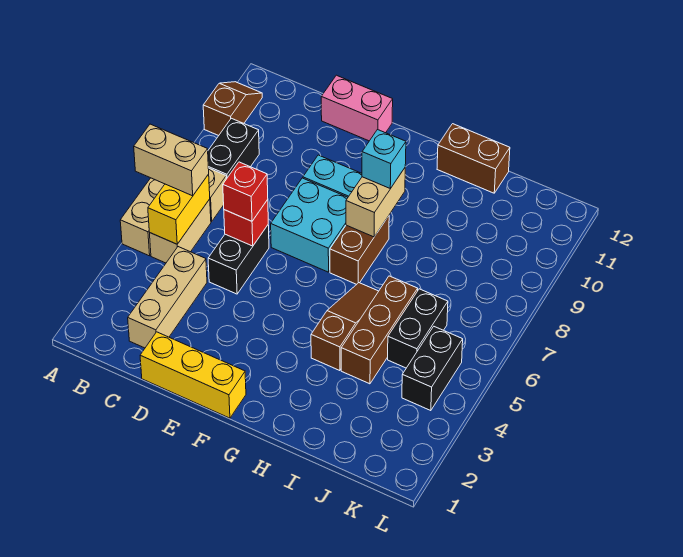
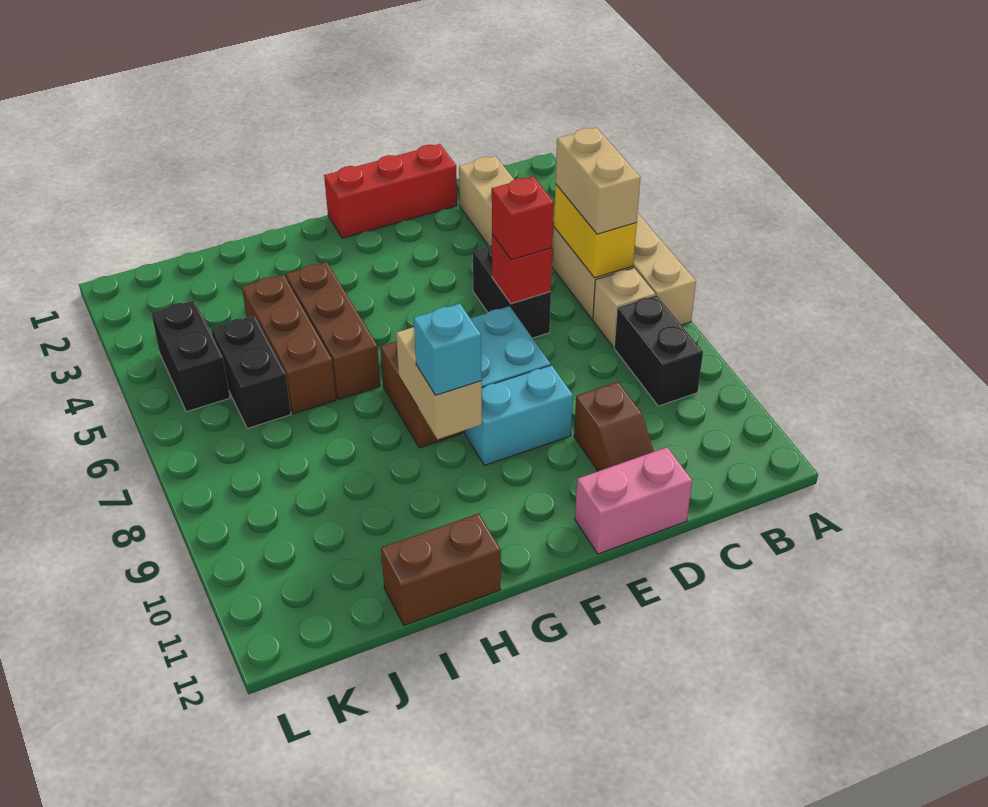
tan 1x2 brick [134,124,209,196] -> tan 1x2 brick turned to [556,128,641,234]
brown 1x2 slope [203,82,262,136] -> brown 1x2 slope moved to [574,382,654,471]
yellow 1x3 brick [140,332,246,418] -> red 1x3 brick [324,144,457,238]
brown 1x3 slope [311,283,379,371] -> brown 1x3 brick [286,262,380,400]

